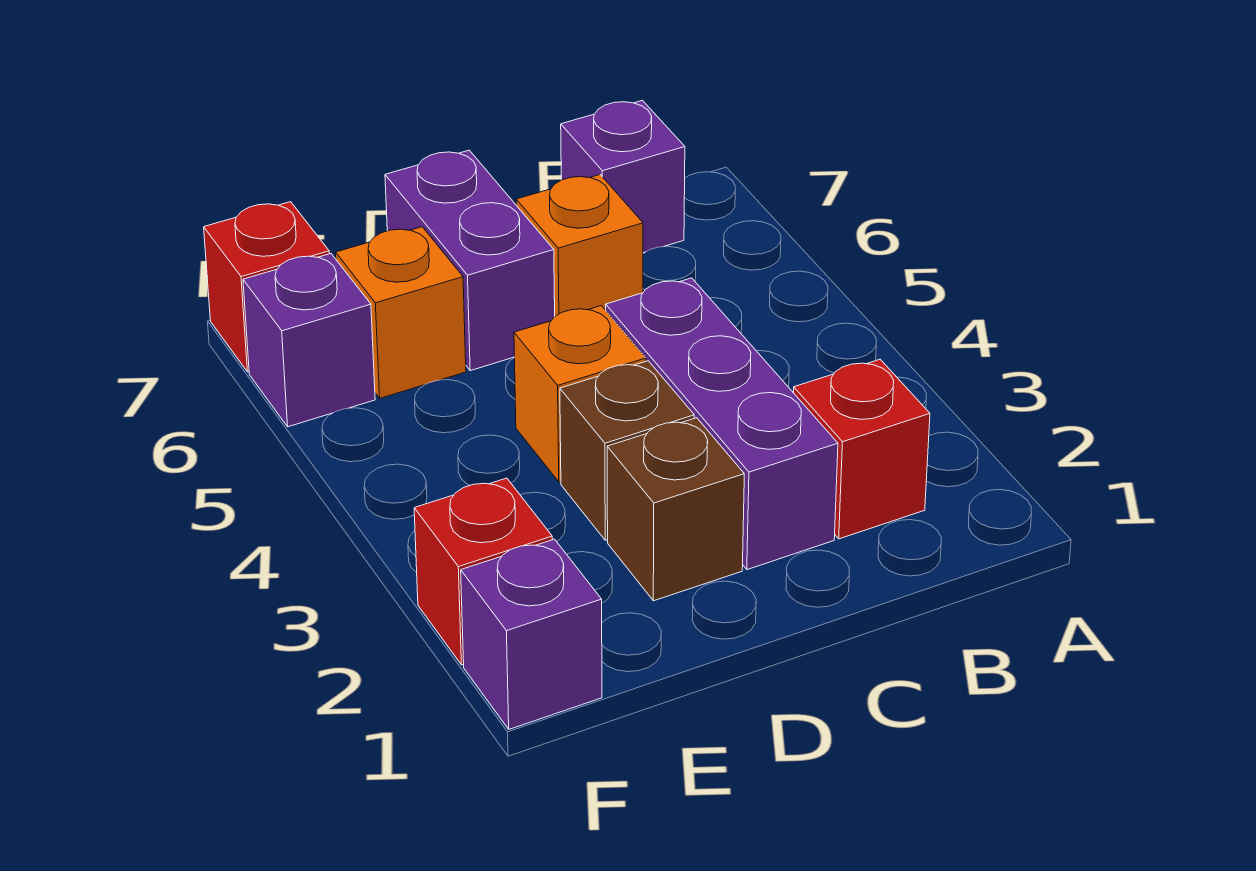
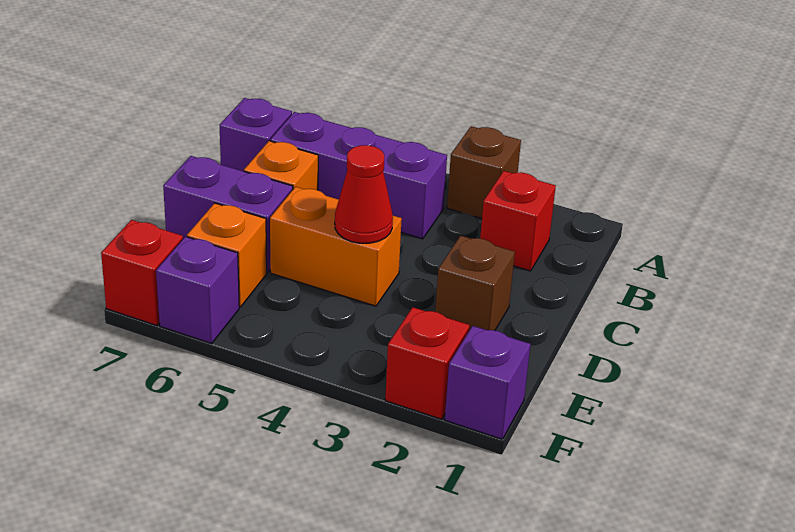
purple 1x3 brick [606,278,838,570] -> purple 1x3 brick moved to [270,112,447,239]
brown 1x1 brick [560,361,694,540] -> brown 1x1 brick moved to [447,126,521,219]
orange 1x1 brick [514,306,646,482] -> orange 1x2 brick [270,187,402,306]
none -> red 1x1 cone [335,145,393,243]

